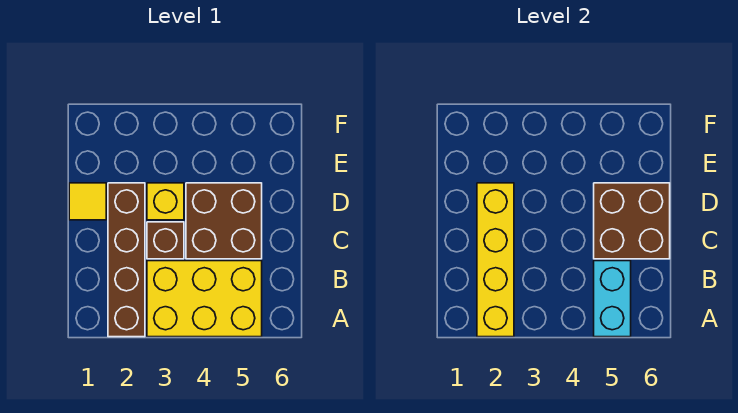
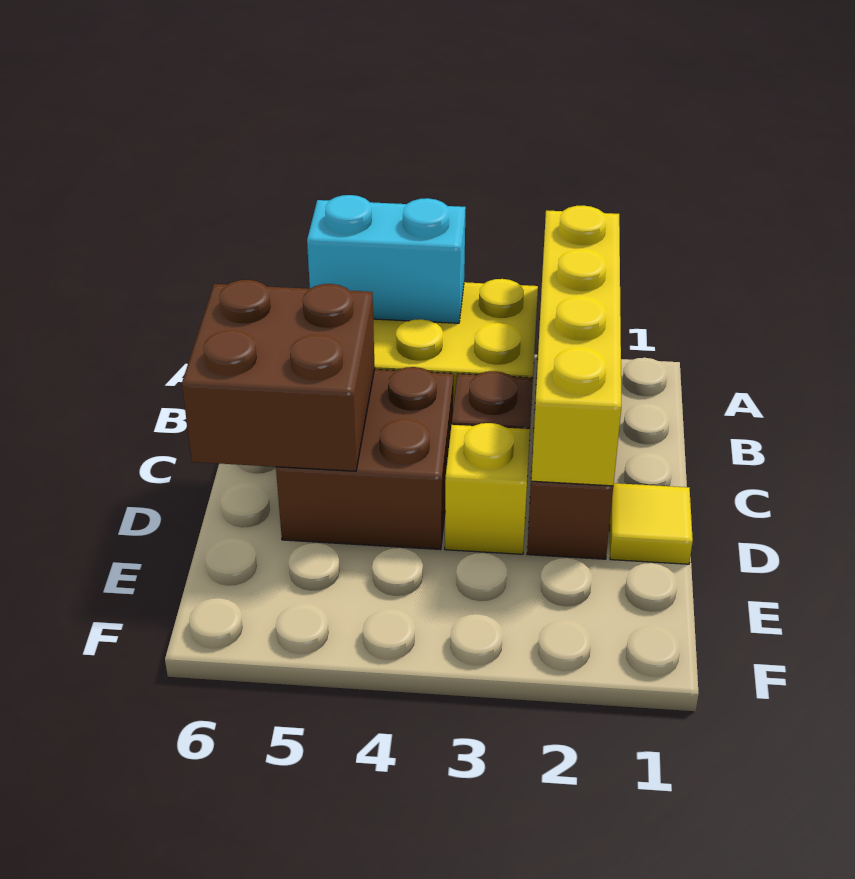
cyan 1x2 brick [594,261,631,337] -> cyan 1x2 brick turned to [307,195,466,323]

